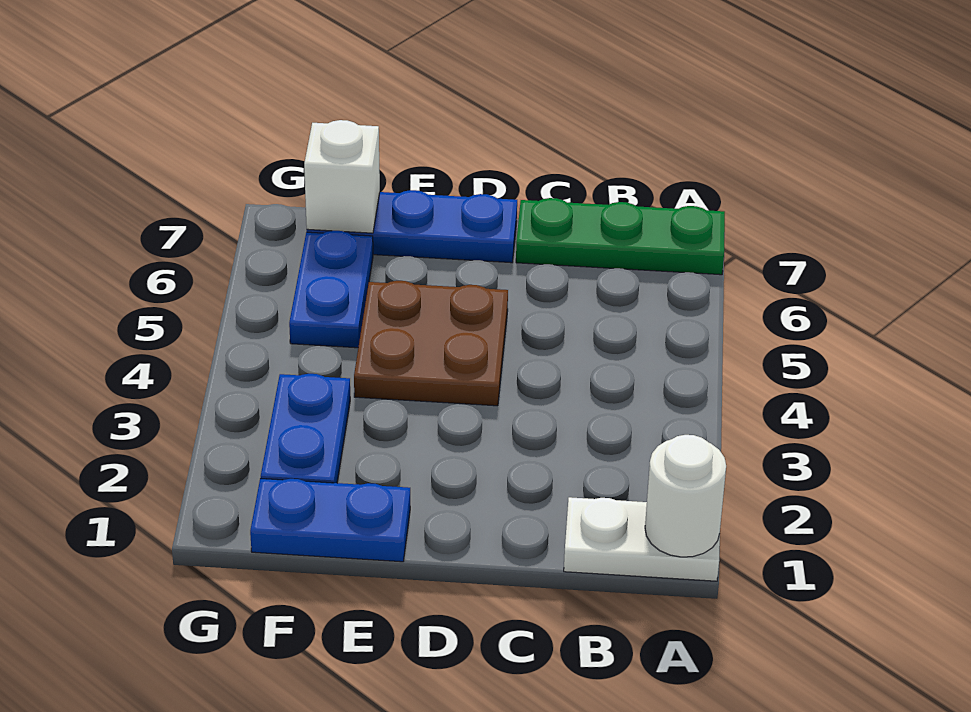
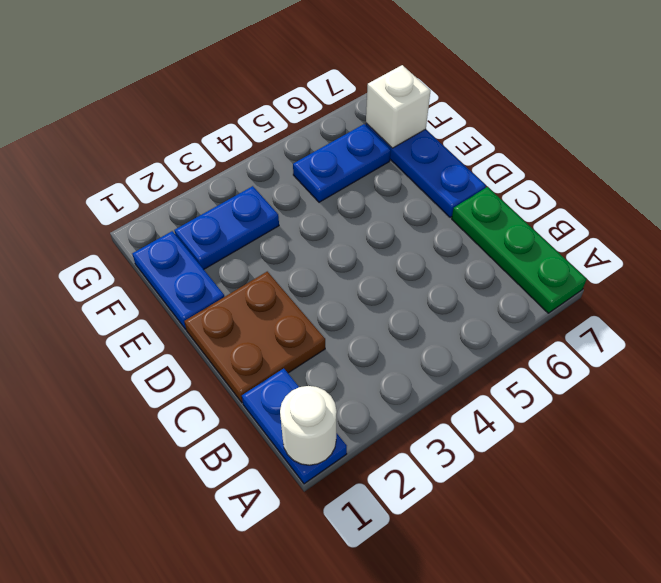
white 1x2 plate [564,497,720,581] -> blue 1x2 plate [242,368,347,484]
brown 2x2 plate [354,281,508,406] -> brown 2x2 plate moved to [184,272,325,403]

